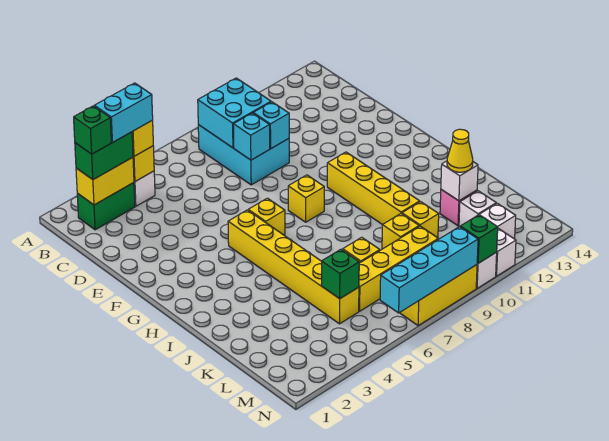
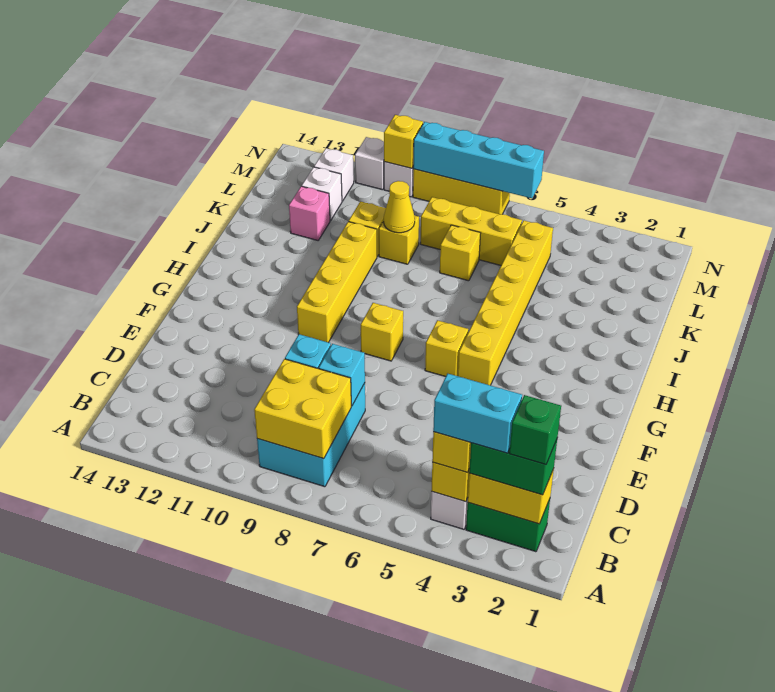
cyan 2x2 brick [198,78,271,148] -> yellow 2x2 brick [254,359,351,459]
white 1x1 brick [441,161,478,201] -> none
yellow 1x1 cone [447,129,473,172] -> yellow 1x1 cone moved to [384,181,415,233]
green 1x1 brick [321,249,359,299] -> none
yellow 1x4 brick [359,226,438,311] -> yellow 1x3 brick [420,197,522,265]
green 1x1 brick [460,215,498,263] -> yellow 1x1 brick [384,115,423,168]

